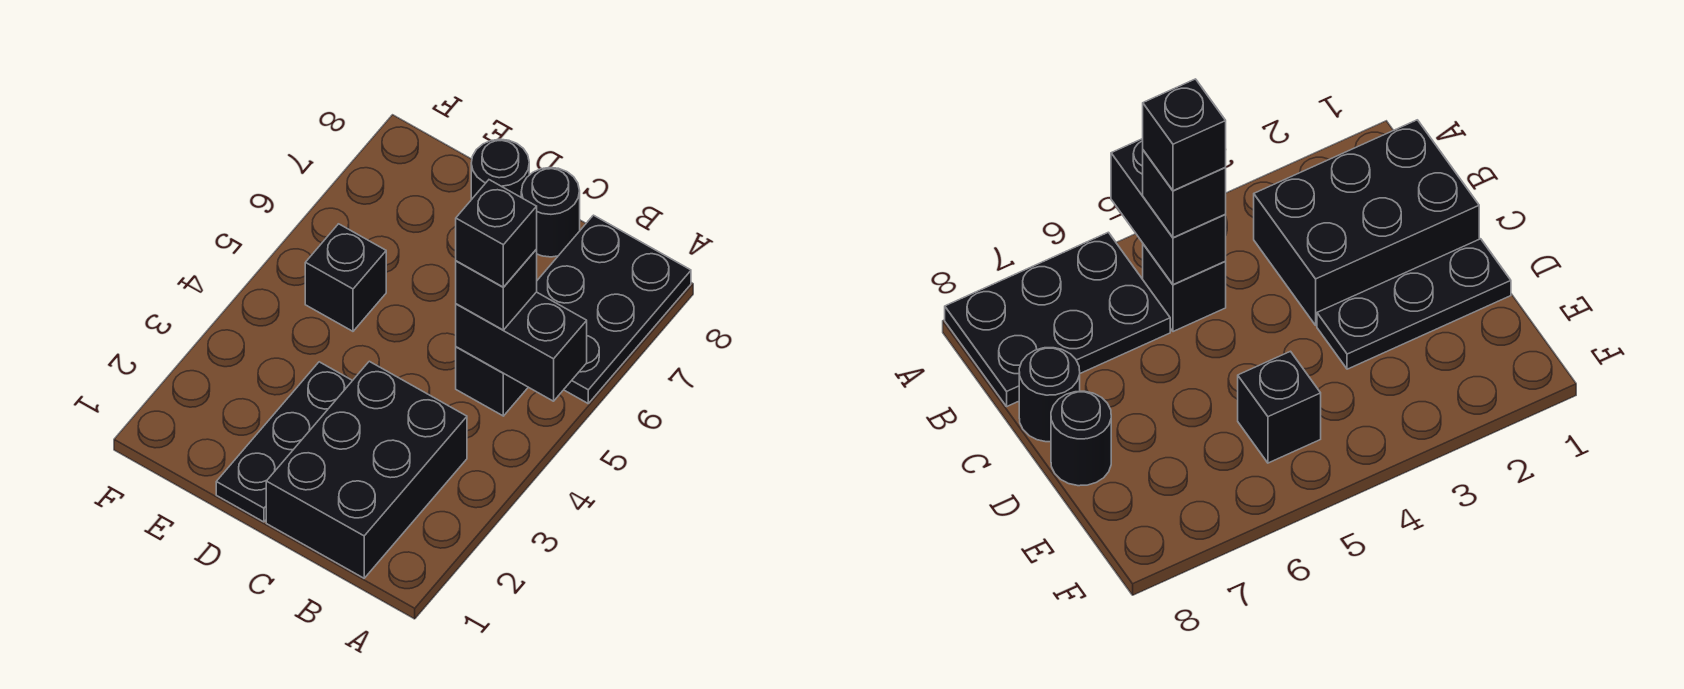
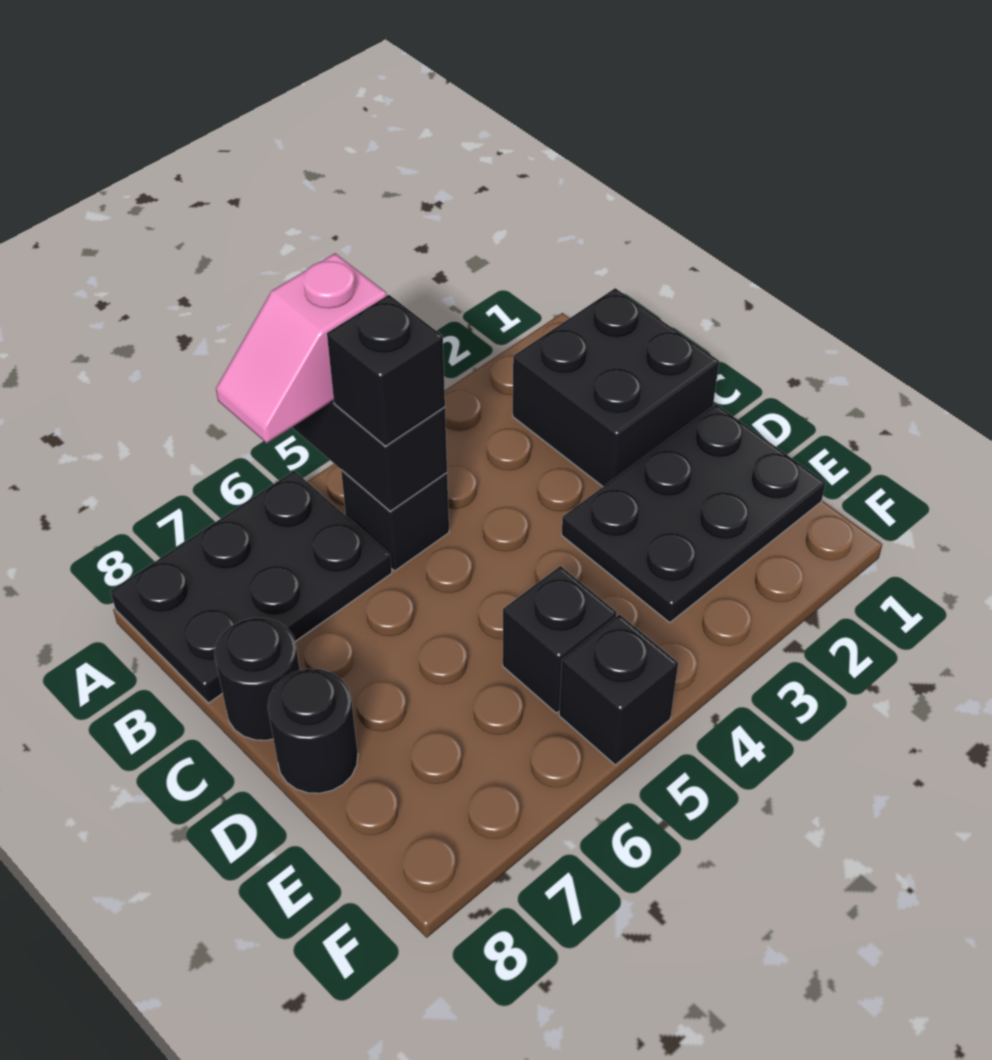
none -> pink 1x2 slope [216,254,387,443]
black 2x3 brick [266,361,467,578] -> black 2x2 brick [513,288,719,487]
black 1x1 brick [456,180,537,287] -> black 1x1 brick moved to [559,615,678,765]
black 1x3 plate [216,362,353,522] -> black 2x3 plate [562,404,826,623]

